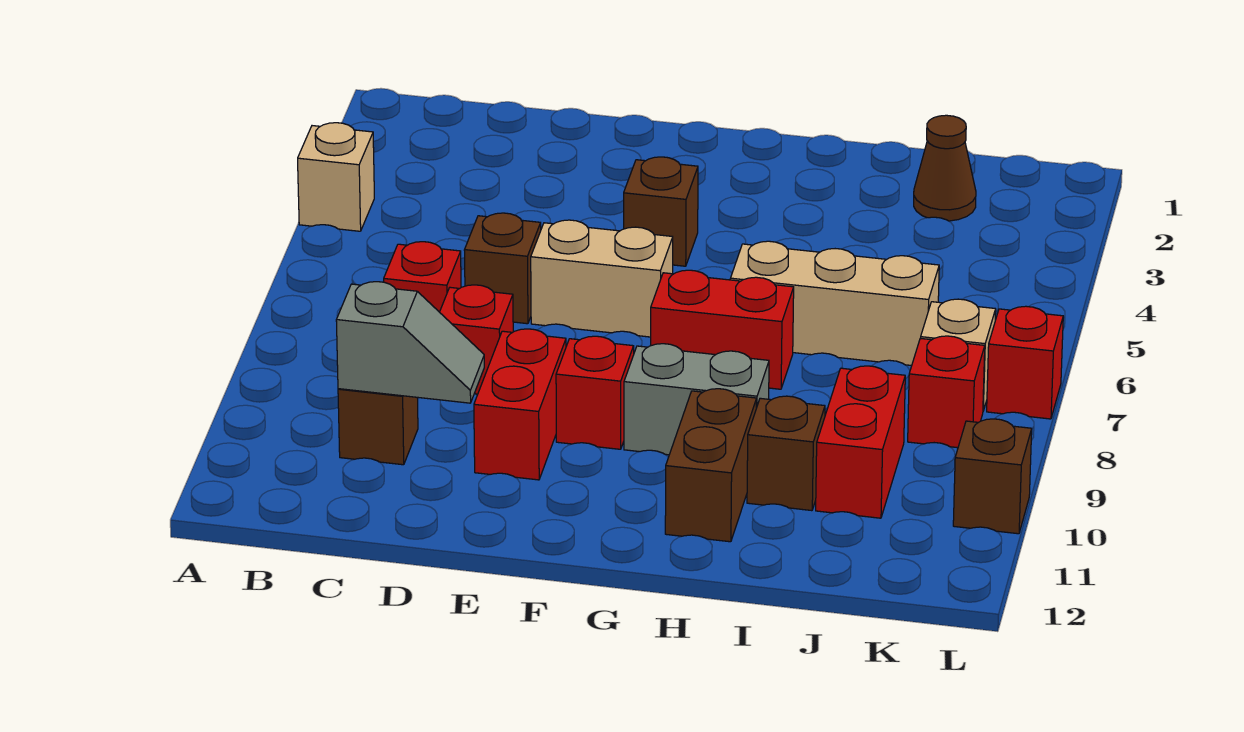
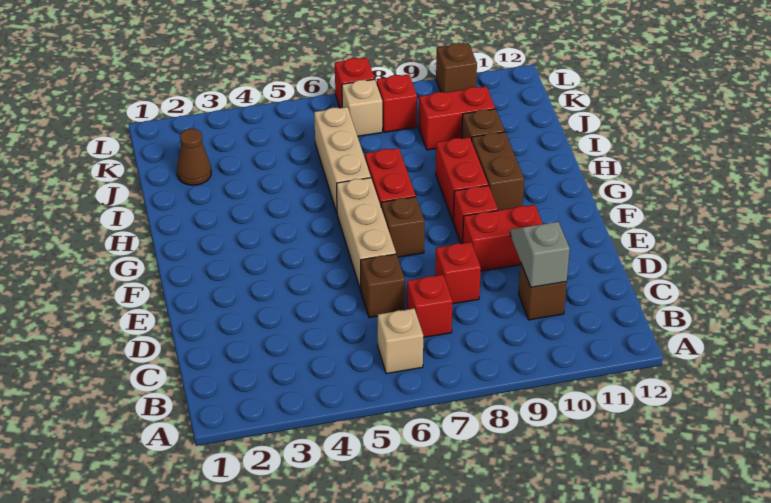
tan 1x1 brick [298,123,374,231] -> tan 1x1 brick moved to [378,308,423,374]
tan 1x2 brick [531,220,673,337] -> tan 1x3 brick [337,178,396,290]
brown 1x1 brick [624,157,698,266] -> brown 1x1 brick moved to [381,197,425,257]
grey 1x2 brick [624,344,769,455] -> red 1x2 brick [436,137,488,221]
brown 1x2 brick [665,389,757,542] -> brown 1x2 brick turned to [472,132,524,210]

